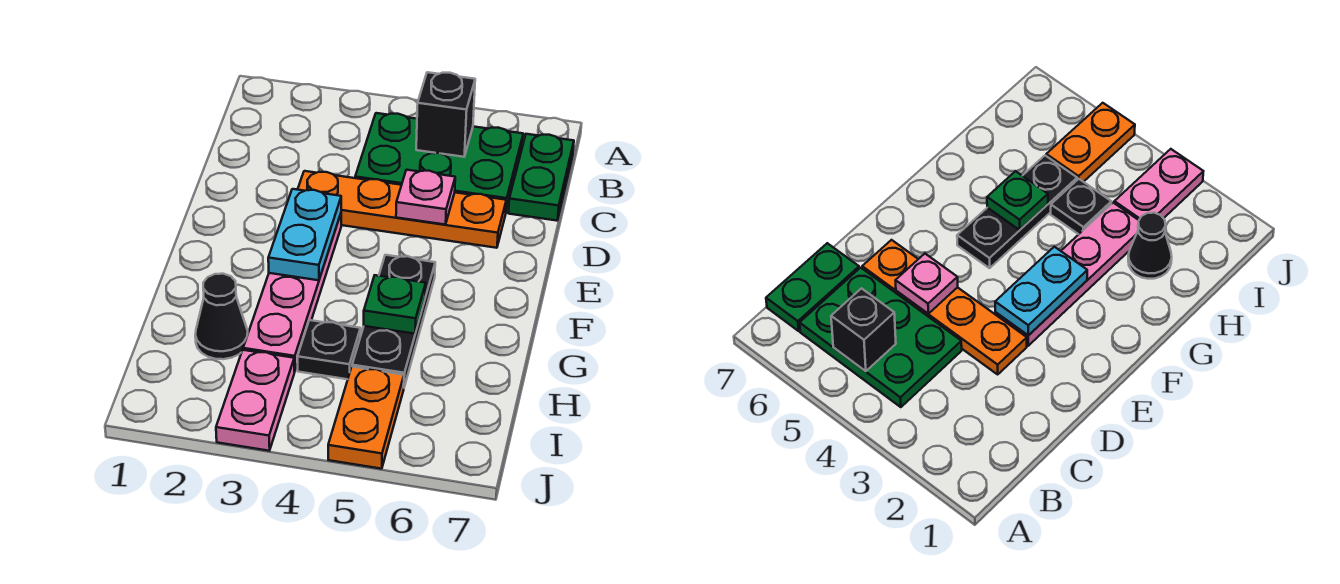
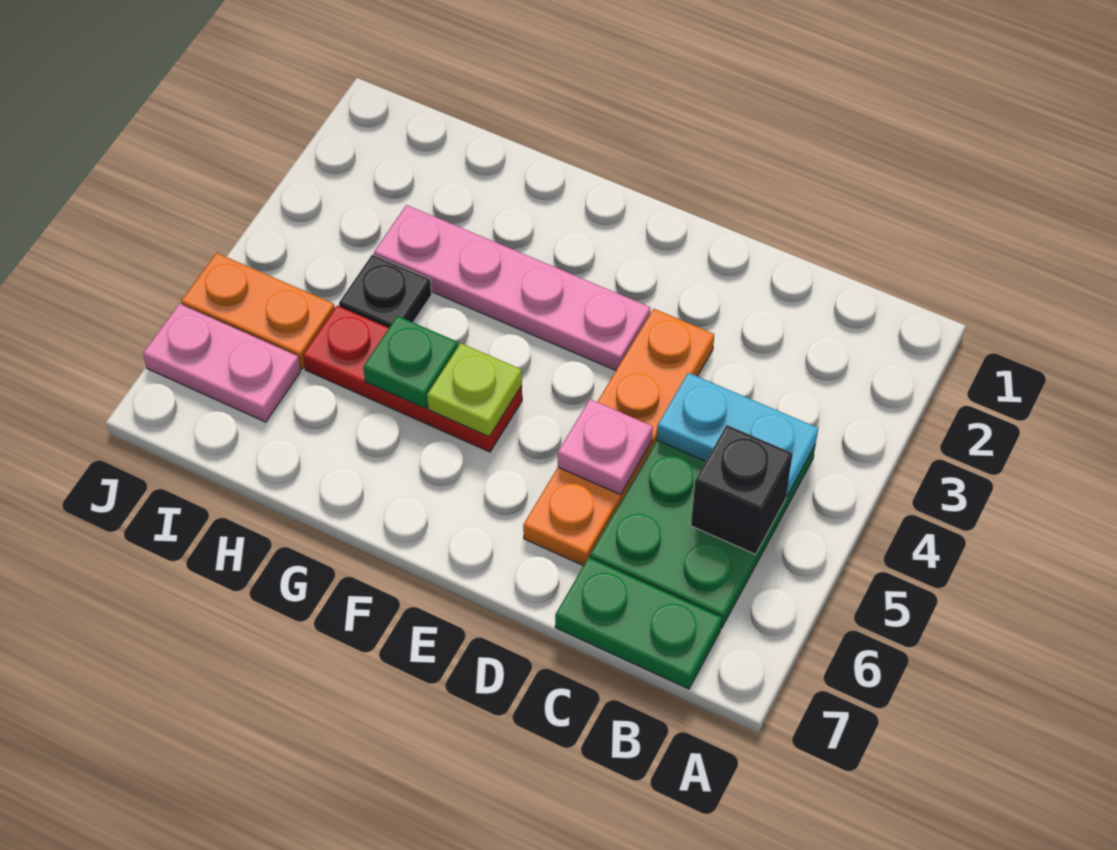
cyan 1x2 plate [268,189,341,280] -> cyan 1x2 plate moved to [657,373,818,496]
black 1x3 plate [352,255,435,387] -> red 1x3 plate [303,305,522,452]
none -> lime 1x1 plate [427,343,522,437]
black 1x1 cone [195,274,248,359] -> none
pink 1x2 plate [216,350,295,451] -> pink 1x2 plate moved to [143,304,301,422]

